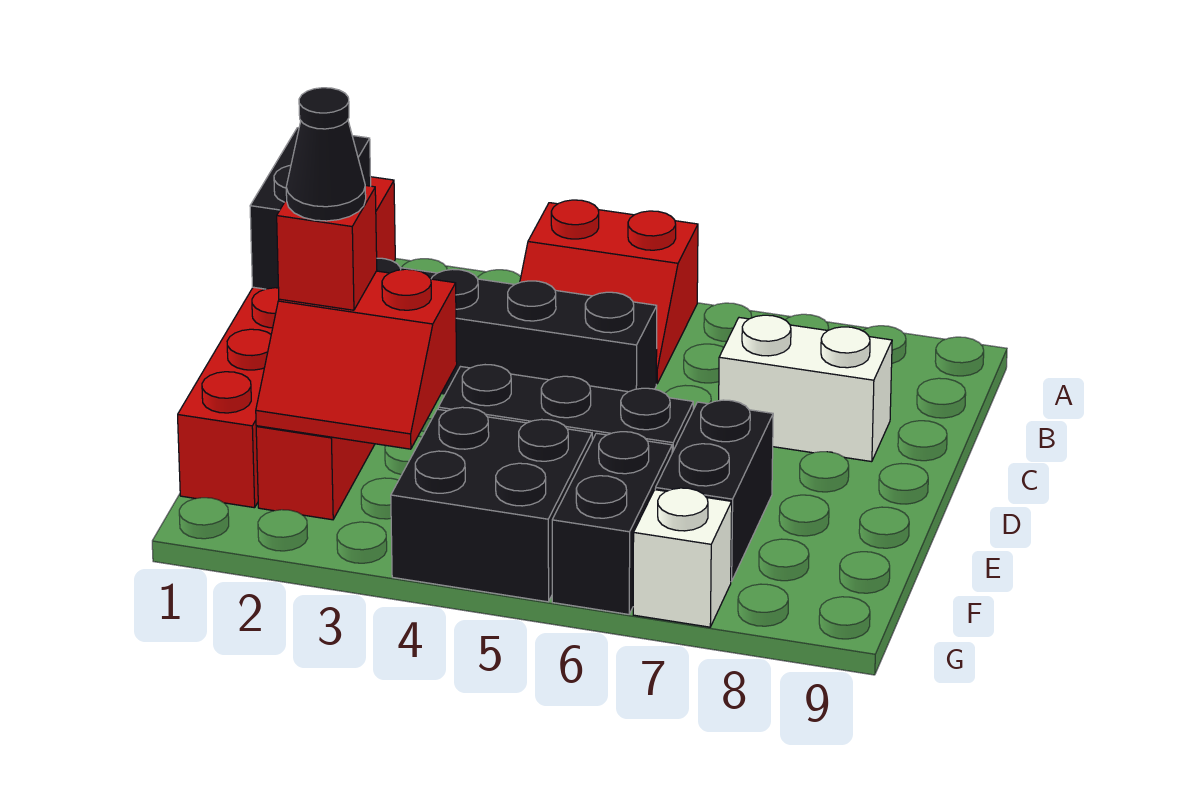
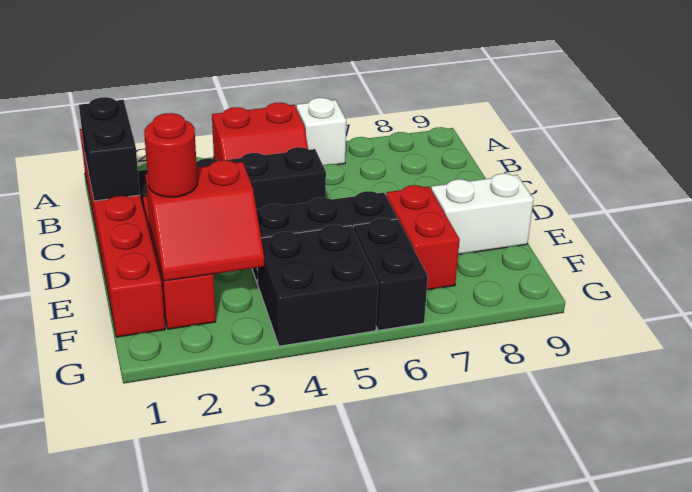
white 1x2 brick [719,315,892,462] -> white 1x2 brick moved to [431,173,534,255]
red 1x1 brick [277,185,377,310] -> red 1x1 round brick [144,113,198,197]
black 1x1 cone [286,88,366,221] -> none
black 1x2 brick [655,400,773,582] -> red 1x2 brick [386,185,460,290]
white 1x1 brick [633,488,732,627] -> white 1x1 brick moved to [296,98,346,165]

